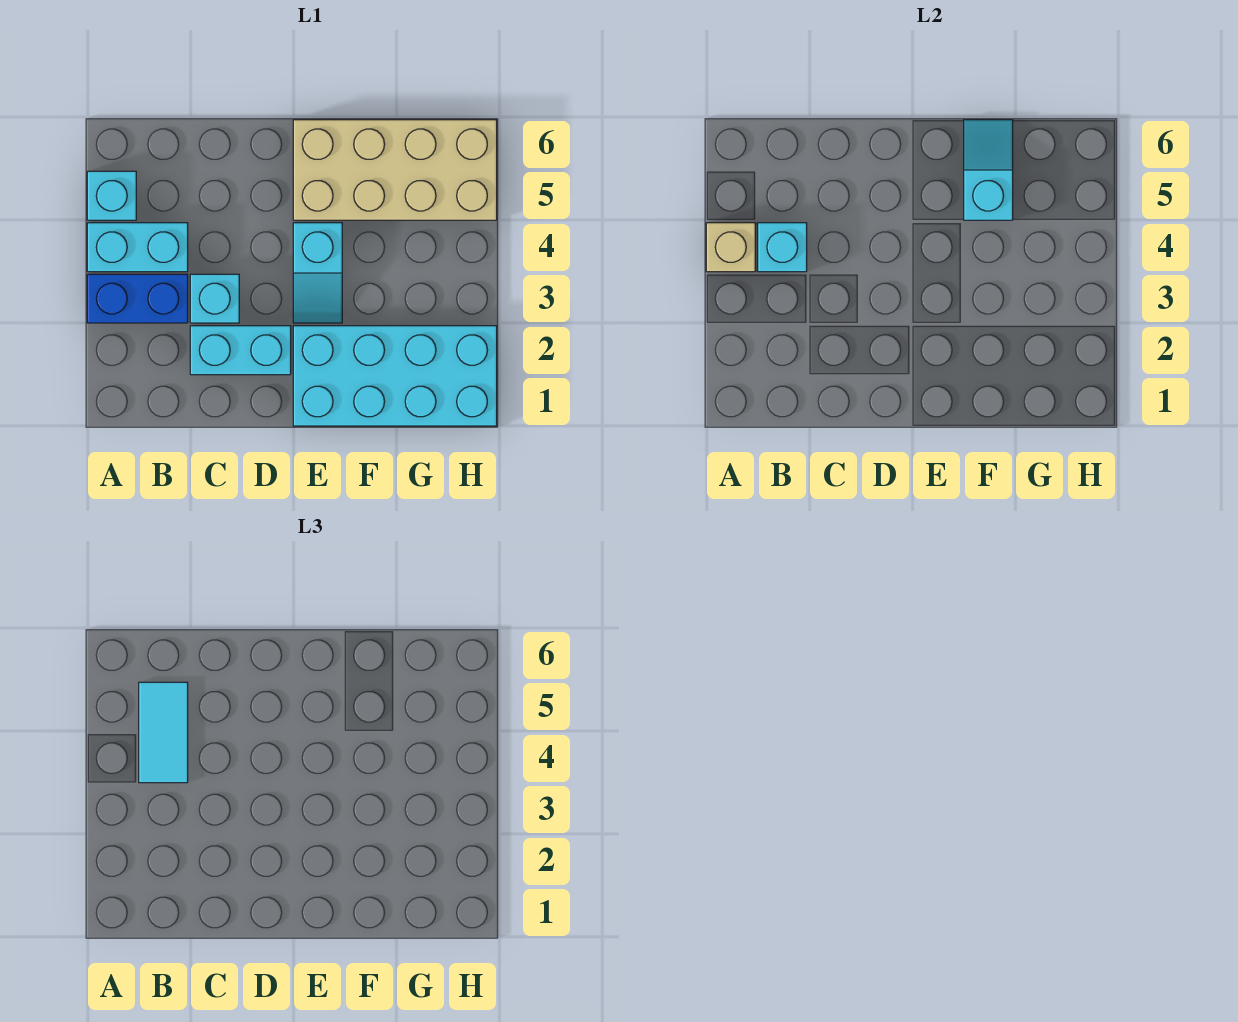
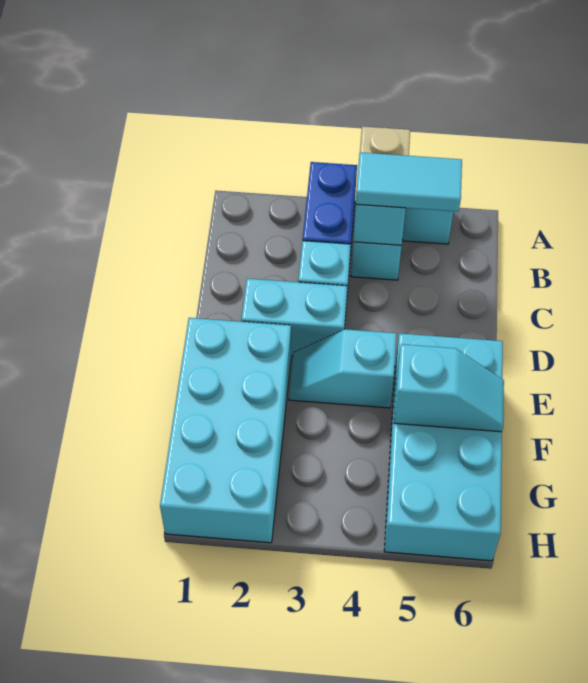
cyan 1x2 brick [190,326,291,375] -> cyan 1x2 brick turned to [241,279,347,356]
tan 2x4 brick [293,120,497,220] -> cyan 2x4 brick [384,333,503,561]

